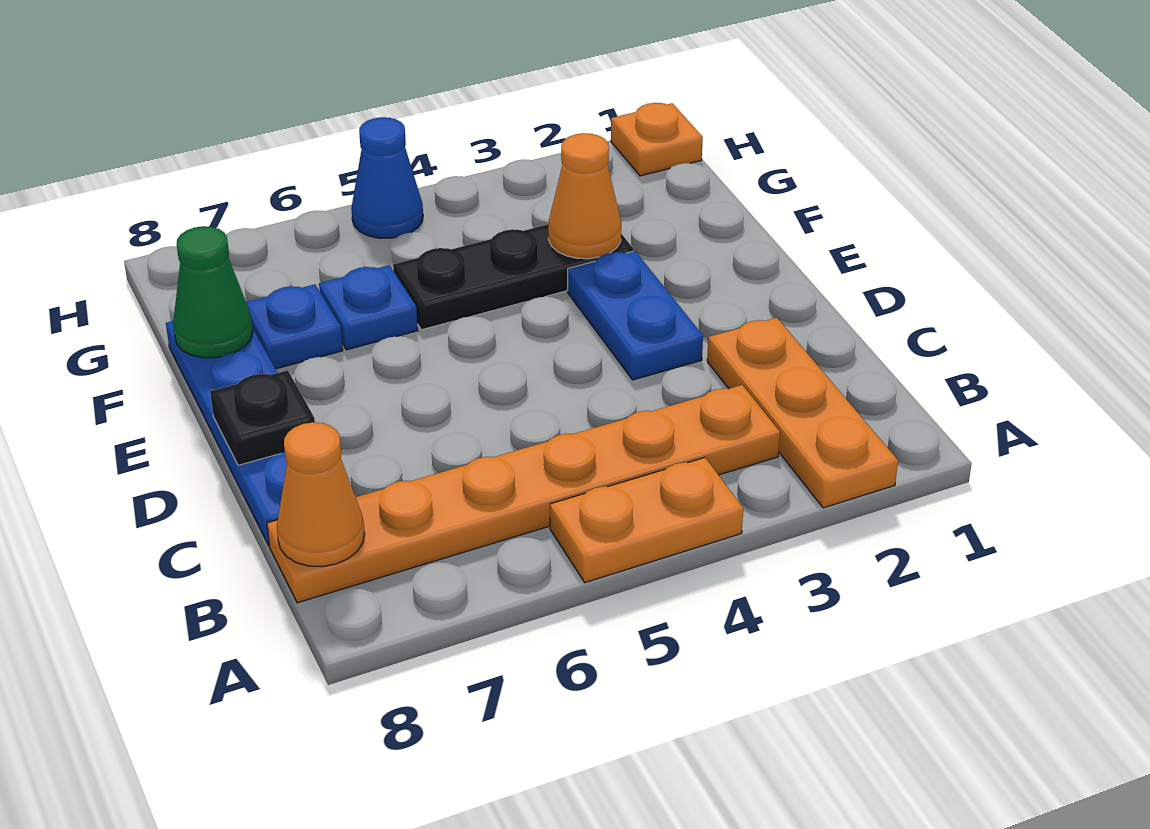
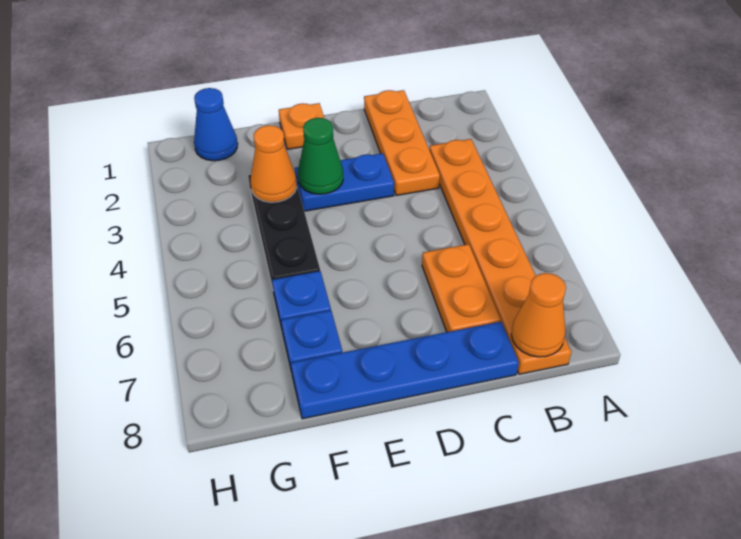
orange 1x3 plate [707,318,898,508] -> orange 1x3 plate turned to [364,90,440,196]
orange 1x2 plate [550,458,743,583] -> orange 1x2 plate moved to [422,244,501,332]
black 1x1 plate [210,370,315,465] -> none
green 1x1 cone [173,226,253,358] -> green 1x1 cone moved to [298,118,343,194]
orange 1x1 plate [611,103,703,176] -> orange 1x1 plate moved to [279,103,325,149]
blue 1x1 cone [351,117,423,238] -> blue 1x1 cone moved to [194,88,238,161]

